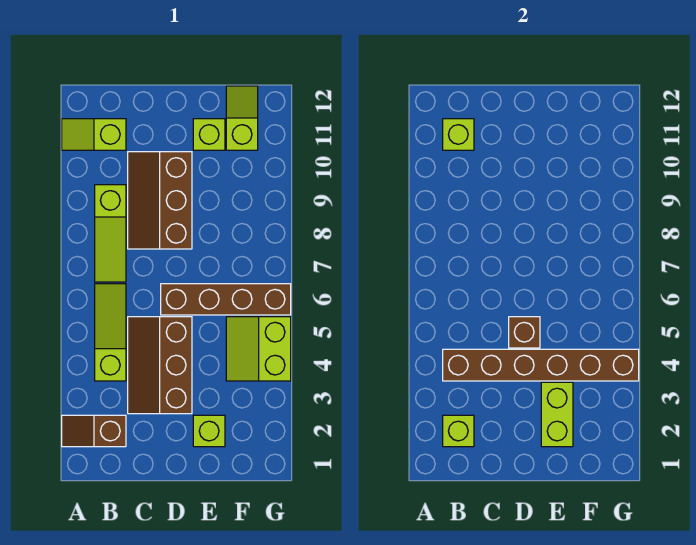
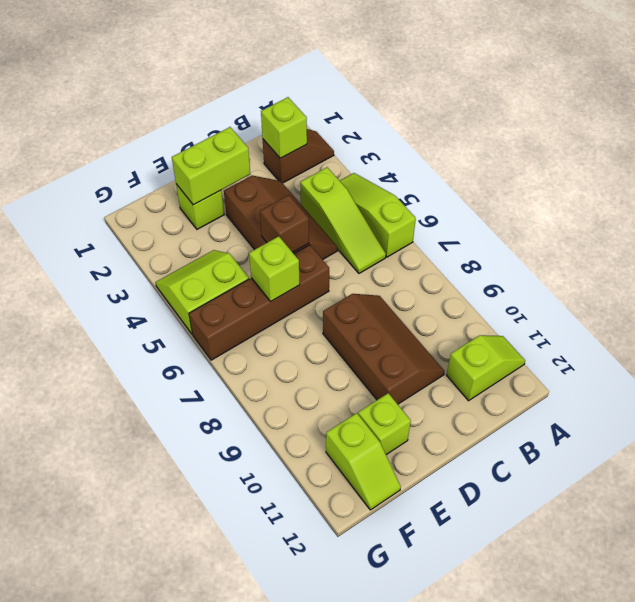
brown 1x6 brick [443,349,639,381] -> none
lime 1x3 slope [95,185,126,282] -> lime 1x3 slope moved to [340,173,416,257]
lime 1x1 brick [443,119,474,150] -> lime 1x1 brick moved to [249,236,300,302]
lime 1x2 brick [541,382,573,447] -> lime 1x2 brick turned to [172,127,250,205]
lime 2x2 slope [226,317,291,381] -> lime 2x2 slope turned to [156,250,249,334]

